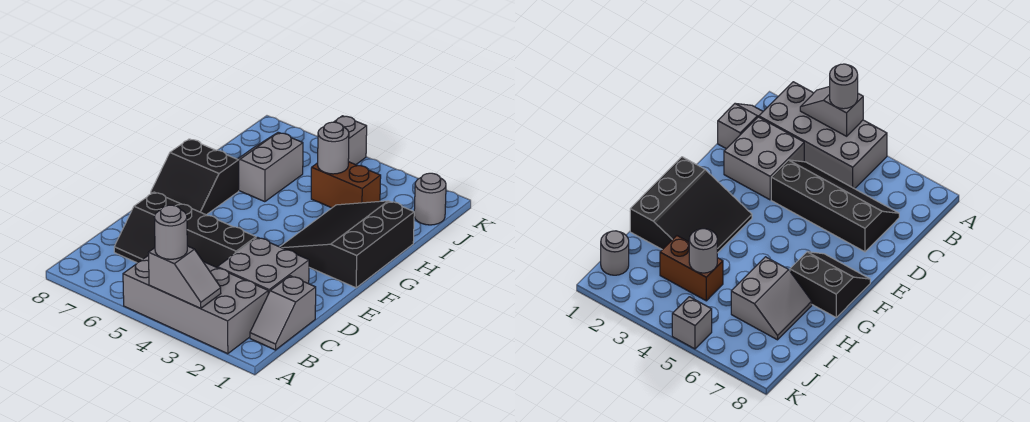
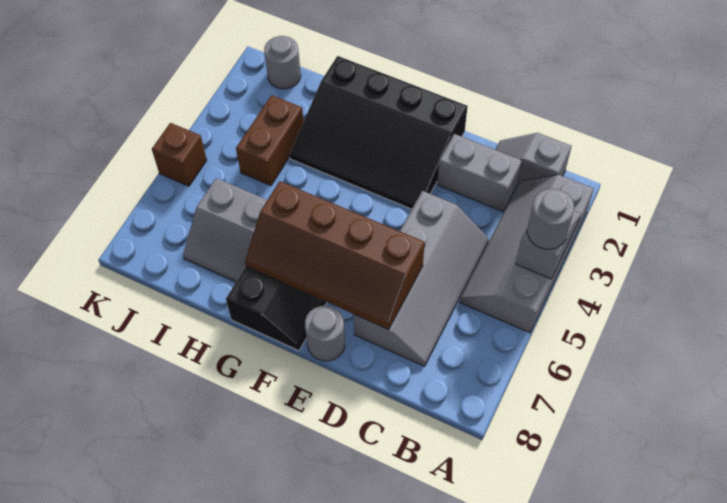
grey 2x4 brick [123,255,268,354] -> grey 2x4 slope [460,175,594,333]
grey 1x2 slope [250,276,316,350] -> grey 1x2 slope turned to [495,133,572,184]
grey 2x2 brick [217,237,309,294] -> grey 1x2 brick [437,134,522,212]
black 2x4 slope [114,192,256,267] -> grey 2x4 slope [353,191,489,366]
none -> brown 2x4 slope [245,181,425,330]
black 3x3 slope [280,201,414,288] -> black 3x4 slope [290,56,468,209]
grey 1x1 round brick [318,122,349,174] -> grey 1x1 round brick moved to [305,306,345,361]
grey 1x1 brick [334,116,367,165] -> brown 1x1 brick [152,123,207,186]

